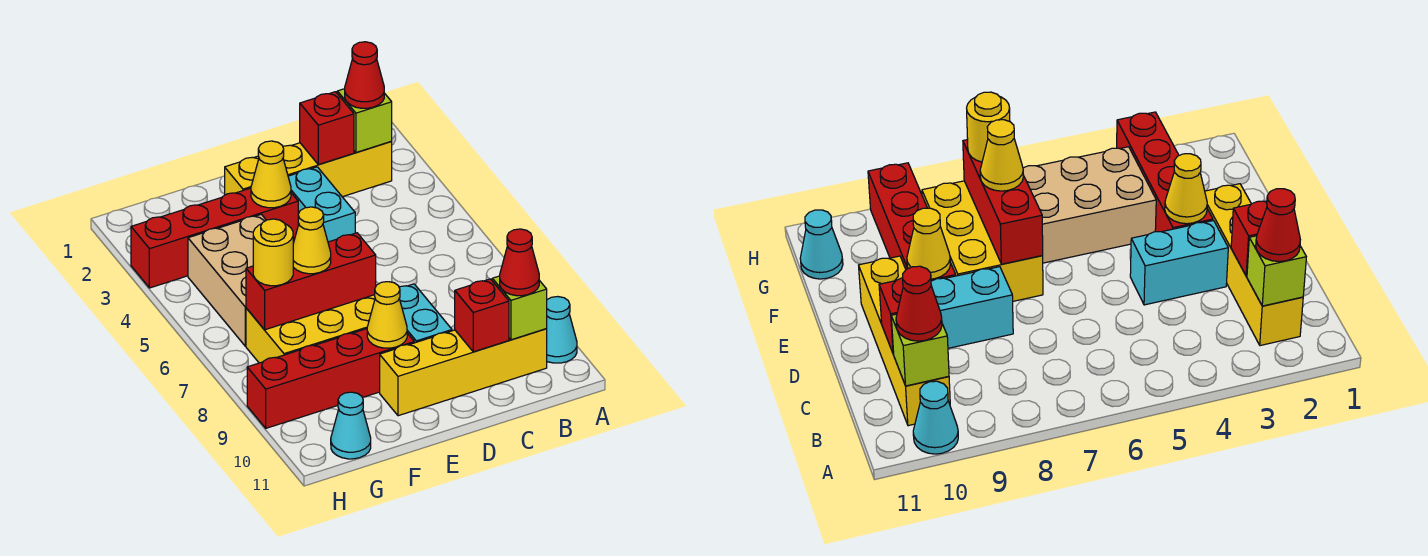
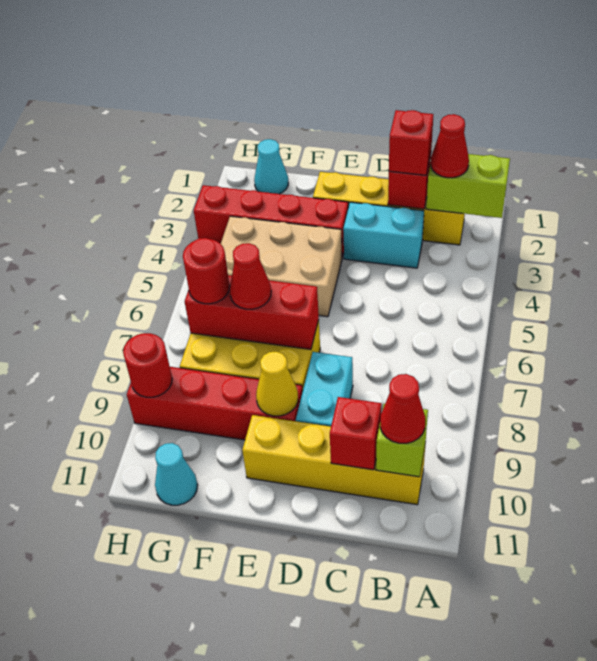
cyan 1x1 cone [547,297,577,363] -> cyan 1x1 cone moved to [254,139,288,194]
lime 1x1 brick [337,89,392,152] -> lime 1x2 brick [426,154,510,218]
none -> red 1x1 brick [389,110,433,175]
cyan 1x2 brick [288,167,355,242] -> cyan 1x2 brick turned to [343,202,424,268]
yellow 1x1 cone [251,141,291,208] -> none
tan 2x3 brick [188,214,266,346] -> tan 2x3 brick turned to [221,216,342,317]
yellow 1x1 cone [293,207,331,274] -> red 1x1 cone [230,243,271,309]
yellow 1x1 round brick [253,219,293,286] -> red 1x1 round brick [183,238,230,304]
none -> red 1x1 round brick [123,333,172,397]

